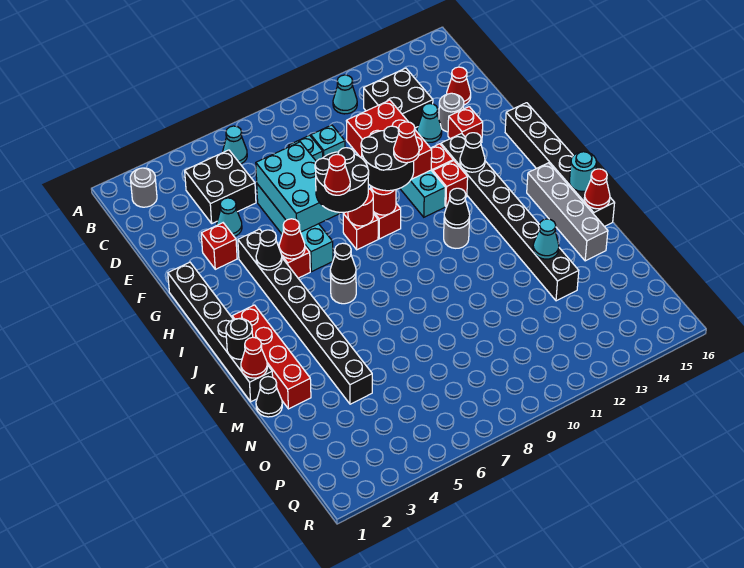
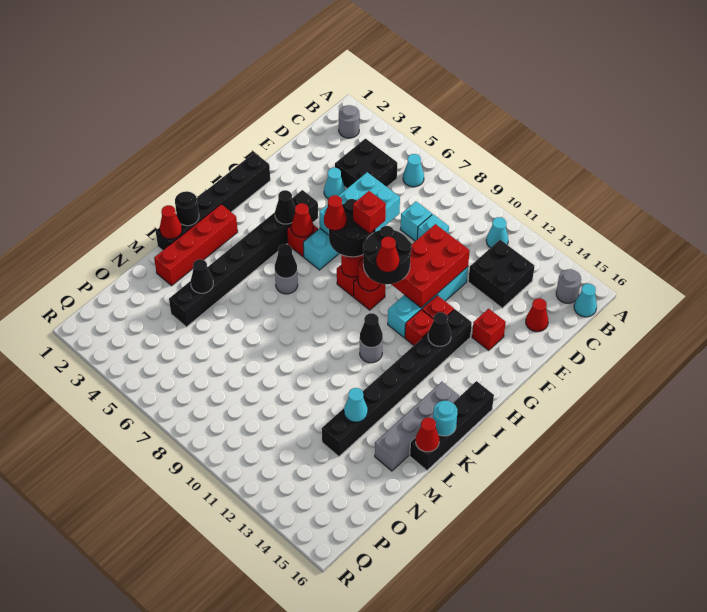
cyan 1x1 cone [417,104,442,143] -> cyan 1x1 cone moved to [574,284,597,317]
grey 1x1 round brick [439,93,464,132] -> grey 1x1 round brick moved to [556,269,581,303]
red 1x1 brick [201,223,237,269] -> red 1x1 brick moved to [353,191,386,234]
black 1x6 brick [505,103,615,227] -> black 1x4 brick [410,381,494,470]
black 1x1 cone [256,377,282,417] -> black 1x1 cone moved to [191,259,213,293]

